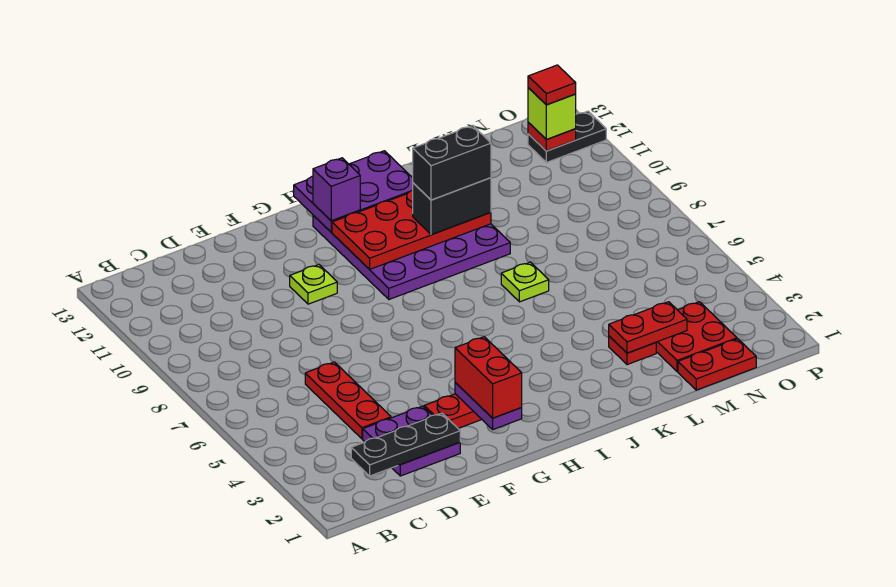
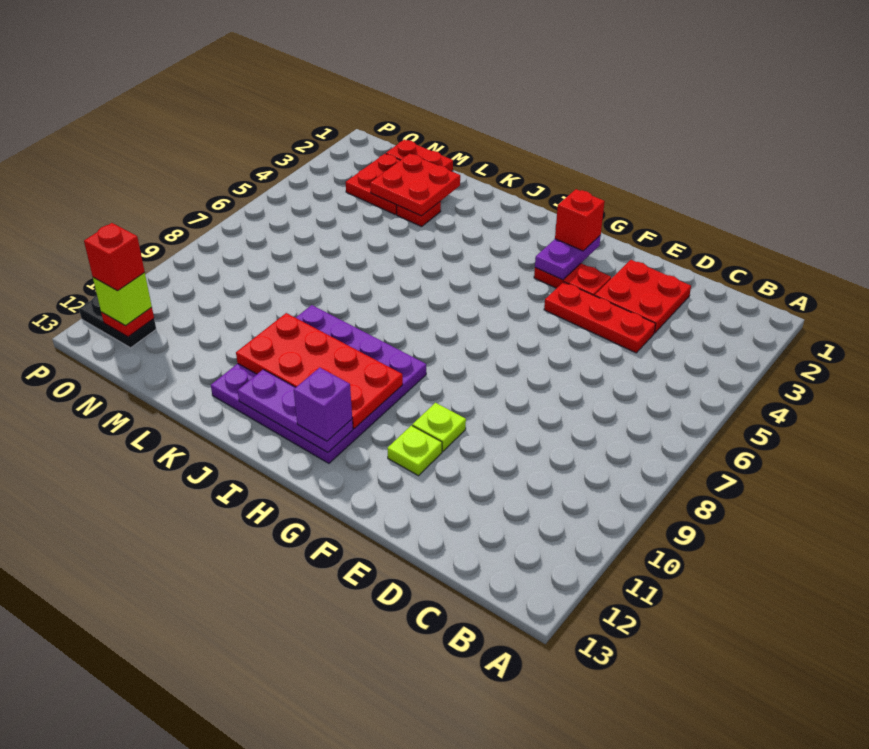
black 1x3 plate [351,413,460,476] -> none
purple 2x2 plate [363,406,460,476] -> red 2x2 plate [595,260,691,333]
red 1x3 plate [305,362,391,439] -> red 1x3 plate turned to [544,282,656,353]
red 1x2 brick [455,337,522,418] -> red 1x1 brick [555,189,605,251]
purple 2x3 plate [294,151,413,232] -> purple 1x3 plate [237,370,353,452]
black 1x2 brick [413,178,491,235] -> none
black 1x2 brick [412,126,491,200] -> none
lime 1x1 plate [501,262,549,302] -> lime 1x1 plate moved to [387,425,442,476]
red 1x2 plate [609,302,687,353] -> red 2x2 plate [370,154,460,216]
red 1x1 tile [528,65,576,105] -> red 1x1 brick [84,223,145,291]

